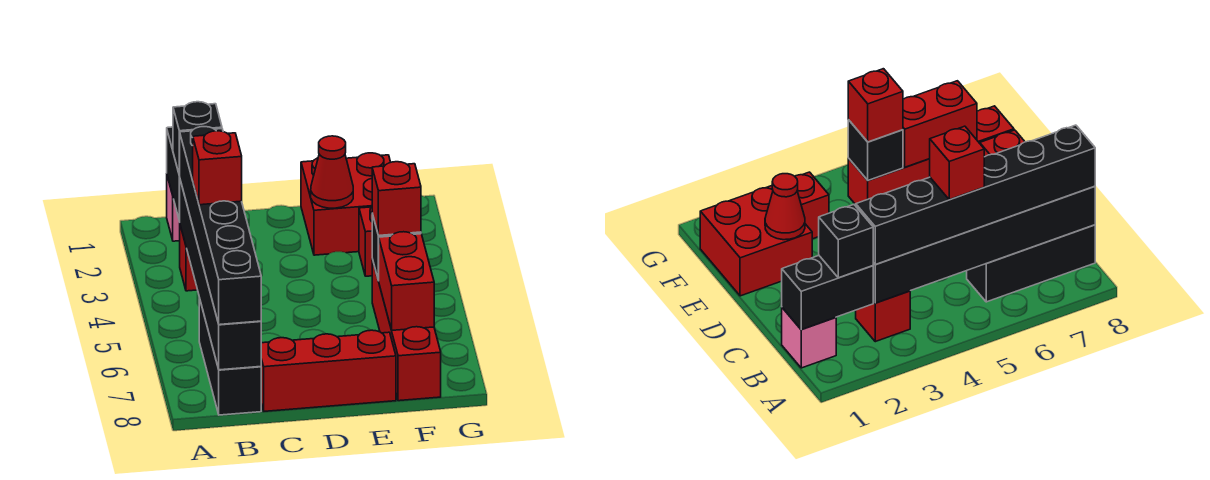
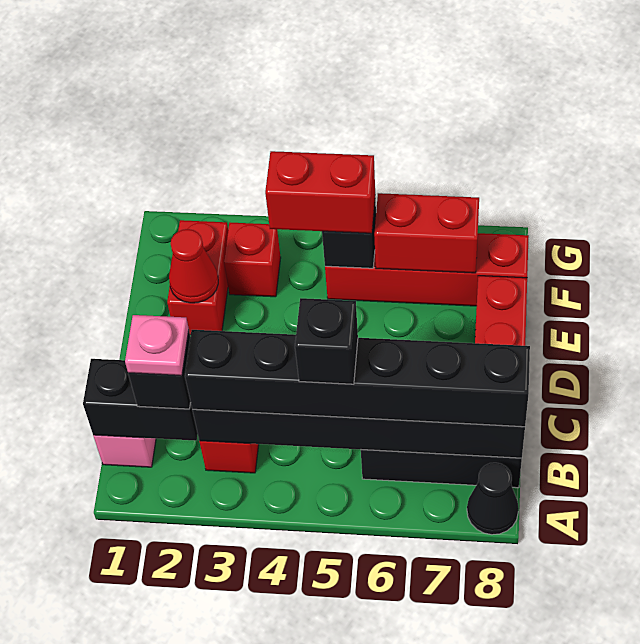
none -> black 1x1 cone [467,463,519,535]
none -> pink 1x1 plate [125,315,189,376]
red 1x1 brick [193,131,242,205] -> black 1x1 brick [295,298,358,384]
red 2x2 brick [301,153,391,255] -> red 1x2 brick [167,220,228,335]
red 1x1 brick [372,162,421,236] -> red 1x2 brick [265,151,375,233]

